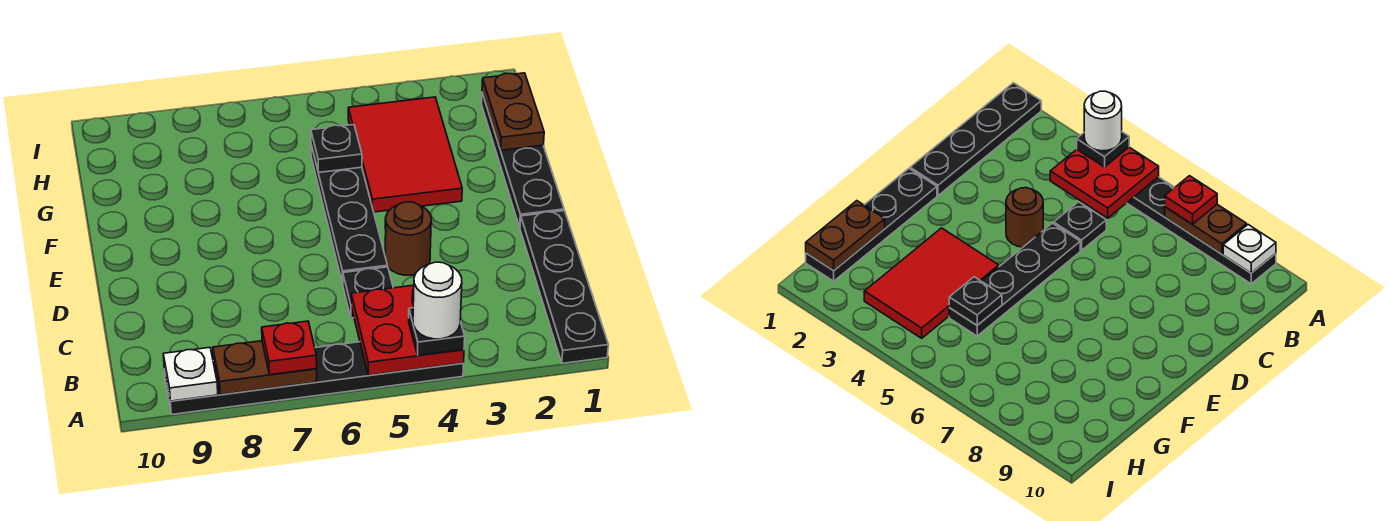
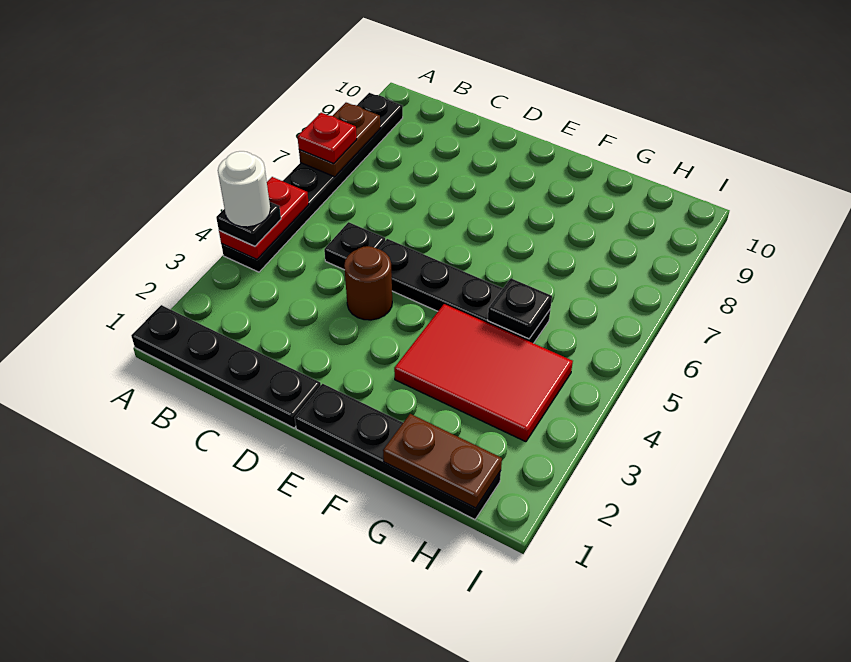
red 2x2 plate [351,285,464,375] -> red 1x2 plate [219,177,309,259]
white 1x1 plate [163,348,218,401] -> none

